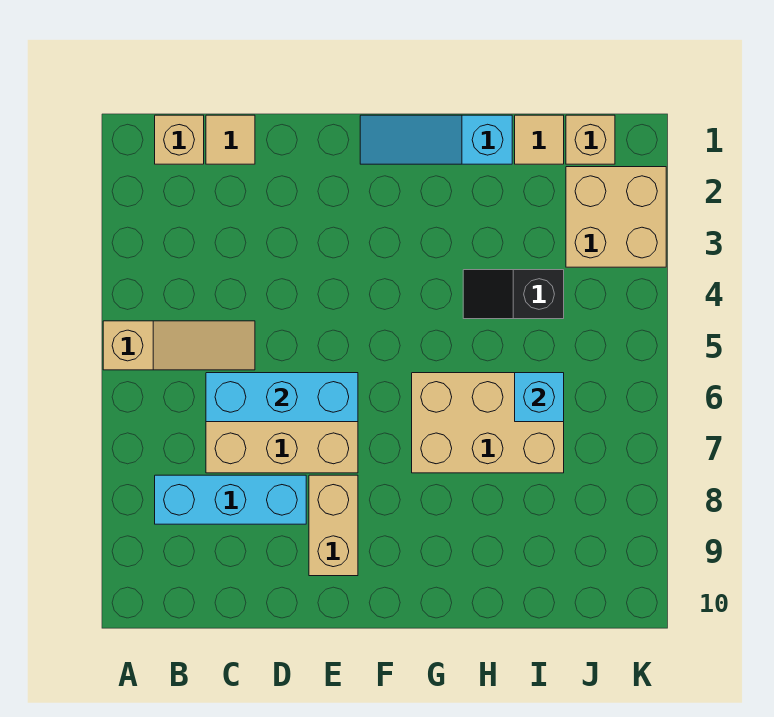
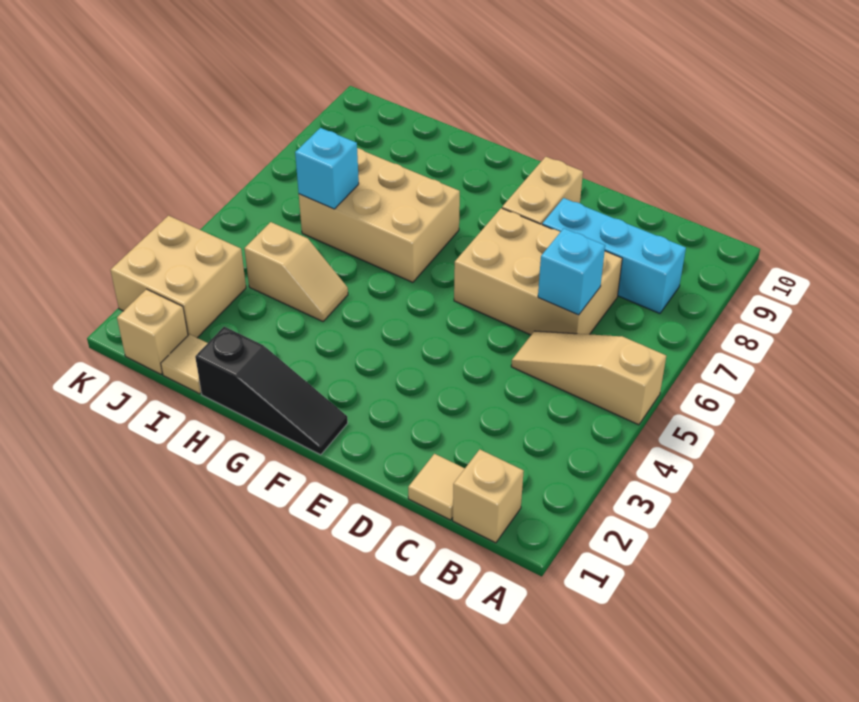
cyan 1x3 brick [206,373,358,422] -> cyan 1x1 brick [538,228,605,315]
cyan 1x3 slope [360,115,512,164] -> black 1x3 slope [195,327,348,455]
black 1x2 slope [463,270,564,319] -> tan 1x2 slope [244,222,348,321]

